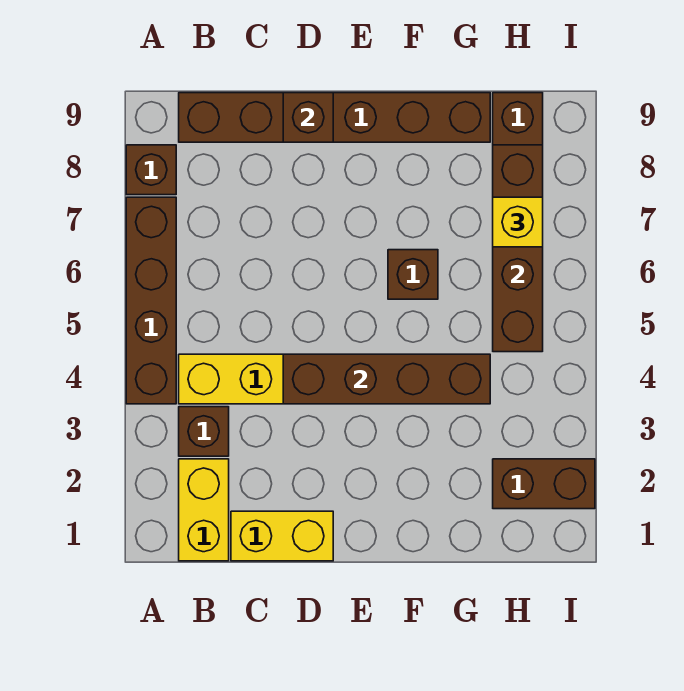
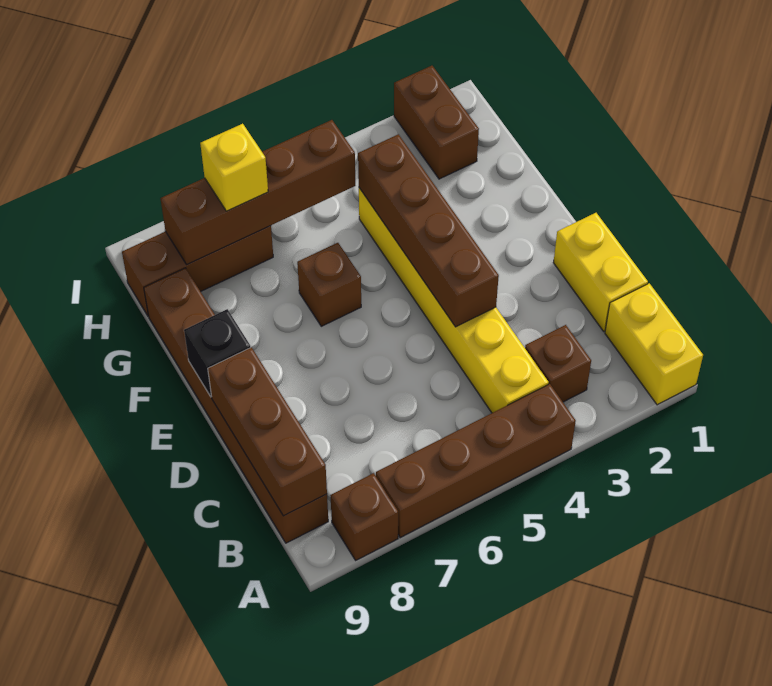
yellow 1x2 brick [179,459,229,561] -> yellow 1x2 brick turned to [605,283,703,405]
brown 1x1 brick [283,93,333,142] -> brown 1x3 brick [208,347,327,516]
none -> black 1x1 brick [184,309,251,397]

